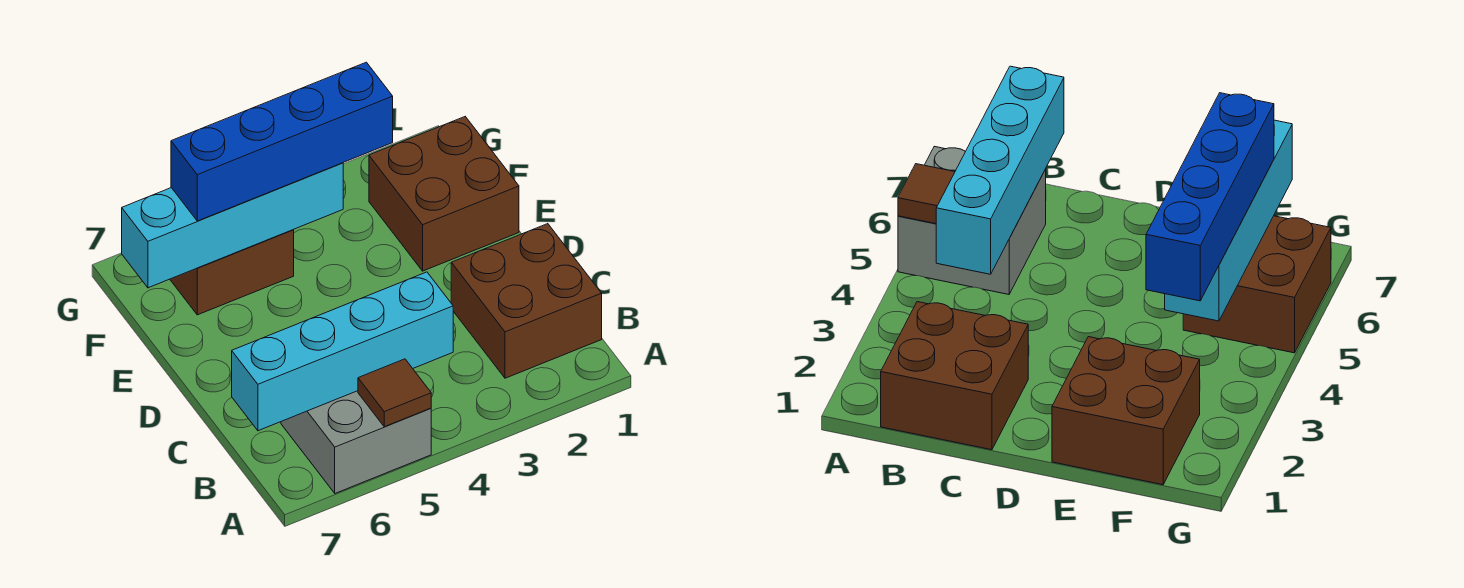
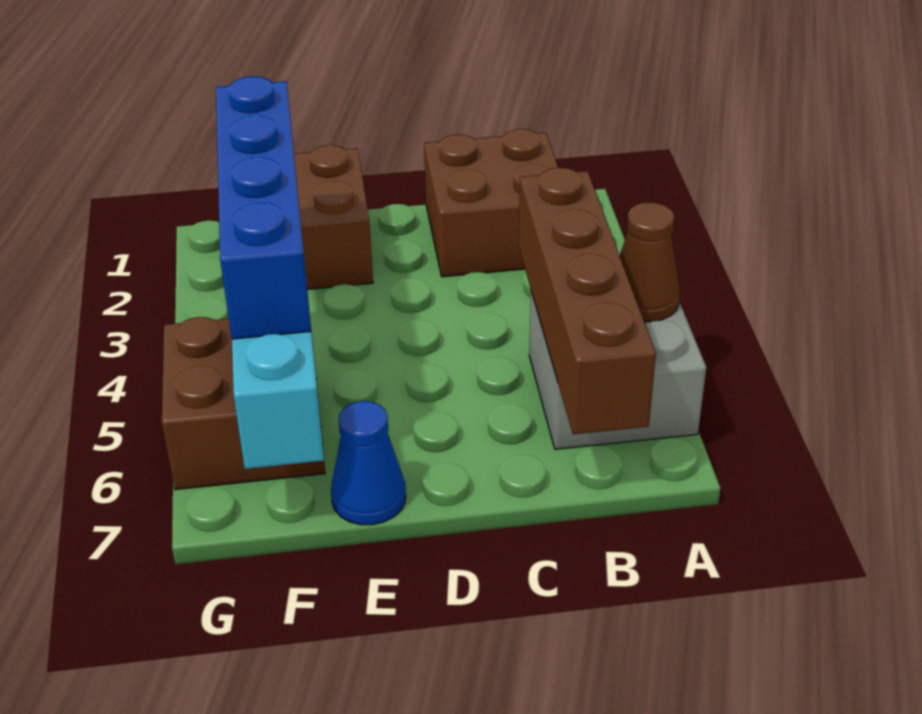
brown 1x1 tile [358,359,431,427] -> brown 1x1 cone [620,202,680,322]
cyan 1x4 brick [232,272,453,431] -> brown 1x4 brick [519,168,656,434]
none -> blue 1x1 cone [331,401,406,525]

